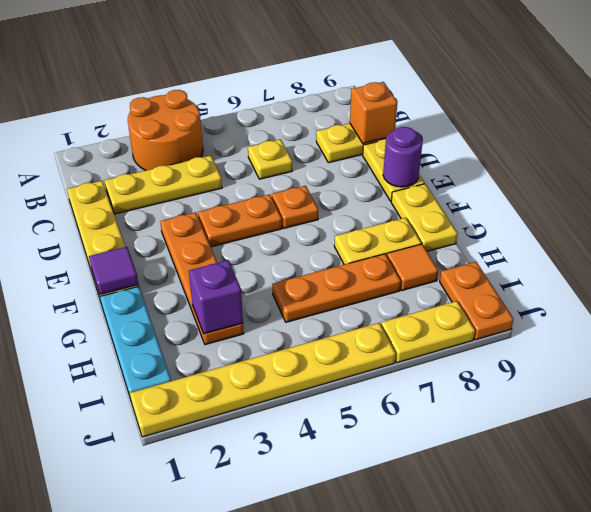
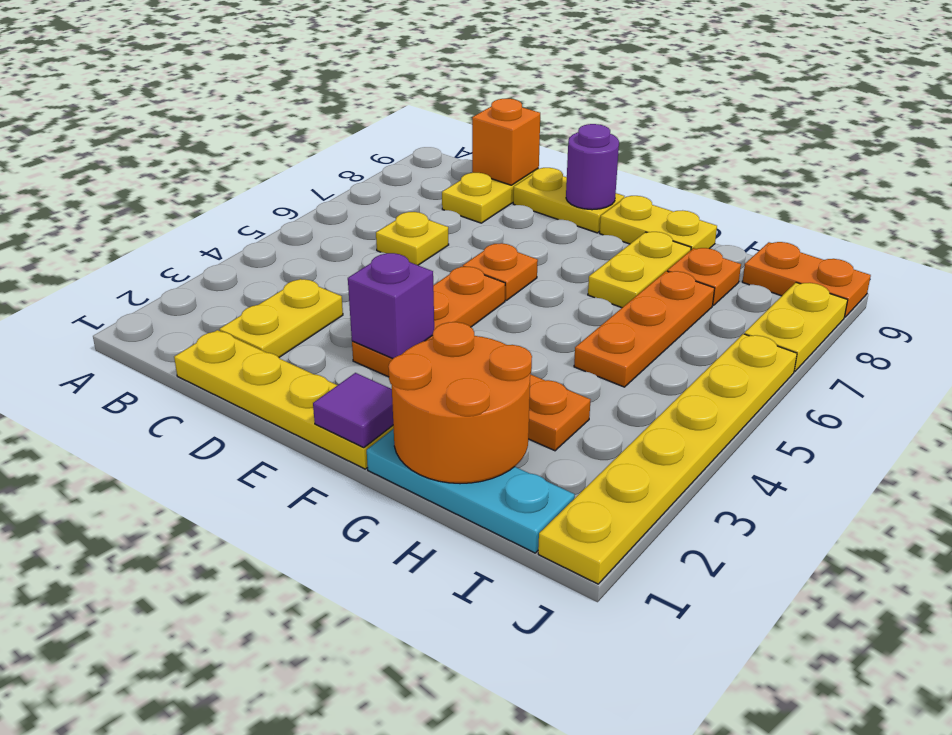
orange 2x2 round brick [128,90,203,170] -> orange 2x2 round brick moved to [388,322,532,484]
yellow 1x3 plate [104,155,222,214] -> yellow 1x2 plate [219,279,343,357]
purple 1x1 brick [189,260,243,334] -> purple 1x1 brick moved to [348,253,434,359]
orange 1x1 tile [387,244,438,290] -> orange 1x1 plate [667,248,741,306]

